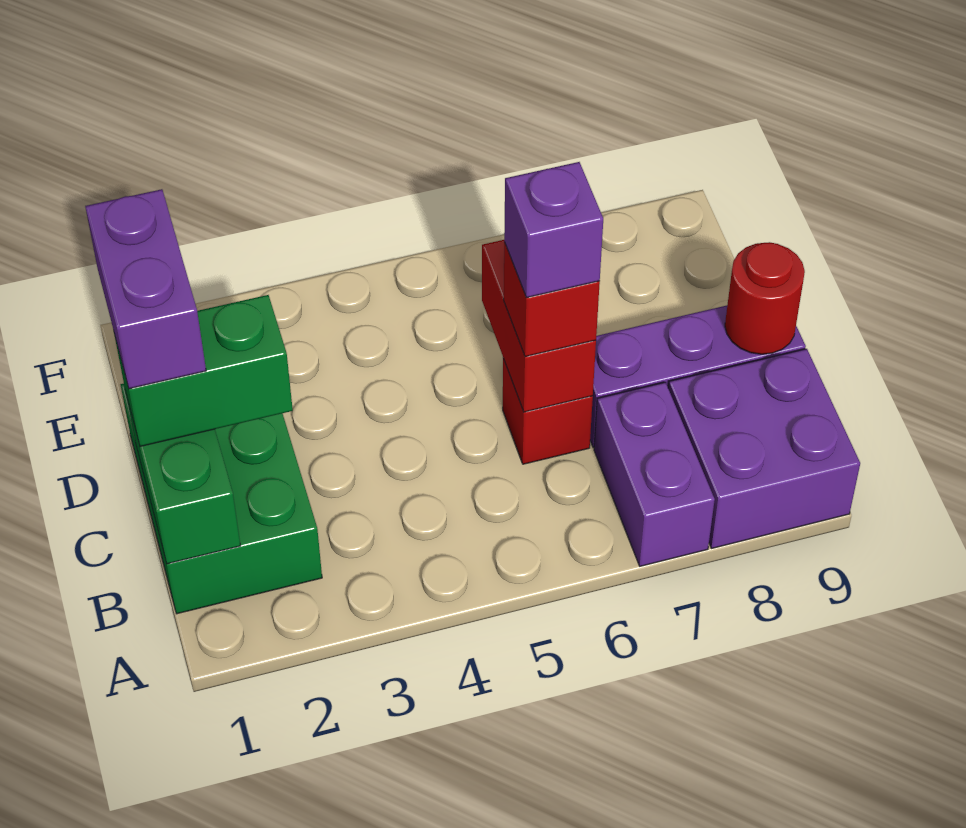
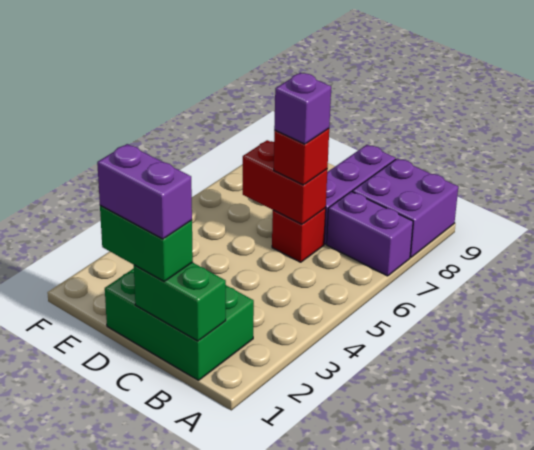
green 1x2 brick [114,295,293,446] -> green 1x2 brick turned to [100,205,193,281]
red 1x1 round brick [725,242,805,354] -> none

